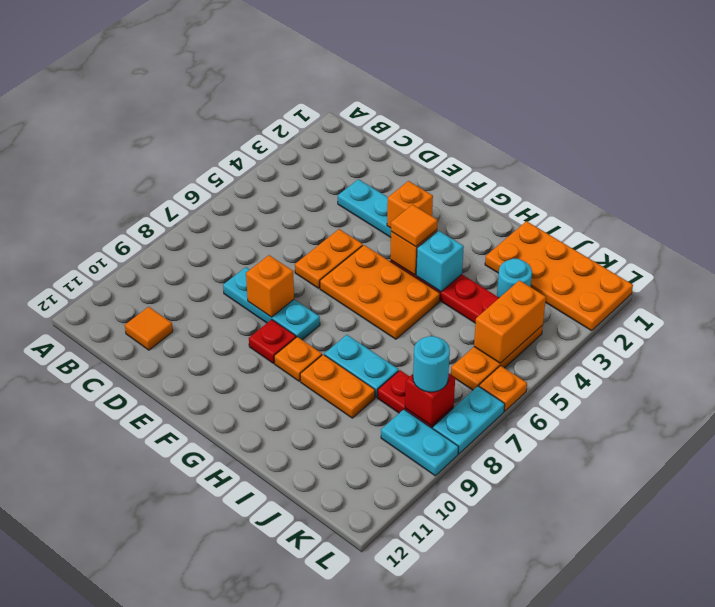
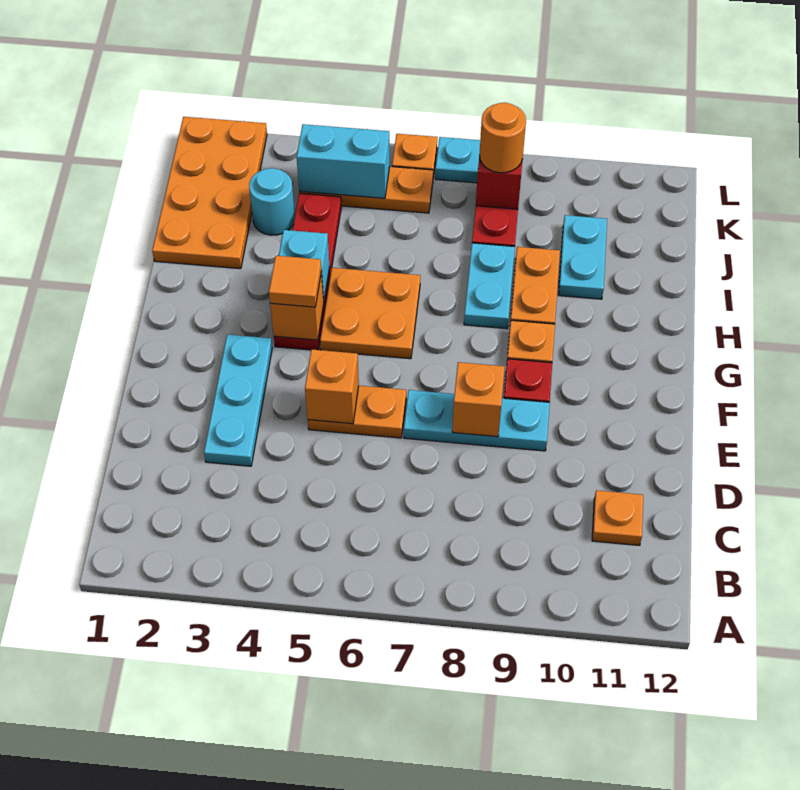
orange 1x1 tile [125,307,173,350] -> orange 1x1 plate [592,490,643,545]
cyan 1x3 plate [223,267,320,340] -> cyan 1x3 plate turned to [404,390,550,451]
orange 1x1 brick [387,181,433,228] -> orange 1x1 brick moved to [305,349,359,424]
orange 2x3 plate [320,245,440,339] -> orange 2x2 plate [320,268,420,359]
orange 1x2 brick [474,280,546,363] -> cyan 1x2 brick [297,124,390,198]
cyan 1x1 round brick [413,336,450,392] -> orange 1x1 round brick [480,103,526,173]
cyan 1x2 plate [381,409,458,476] -> cyan 1x2 plate moved to [559,215,607,299]

